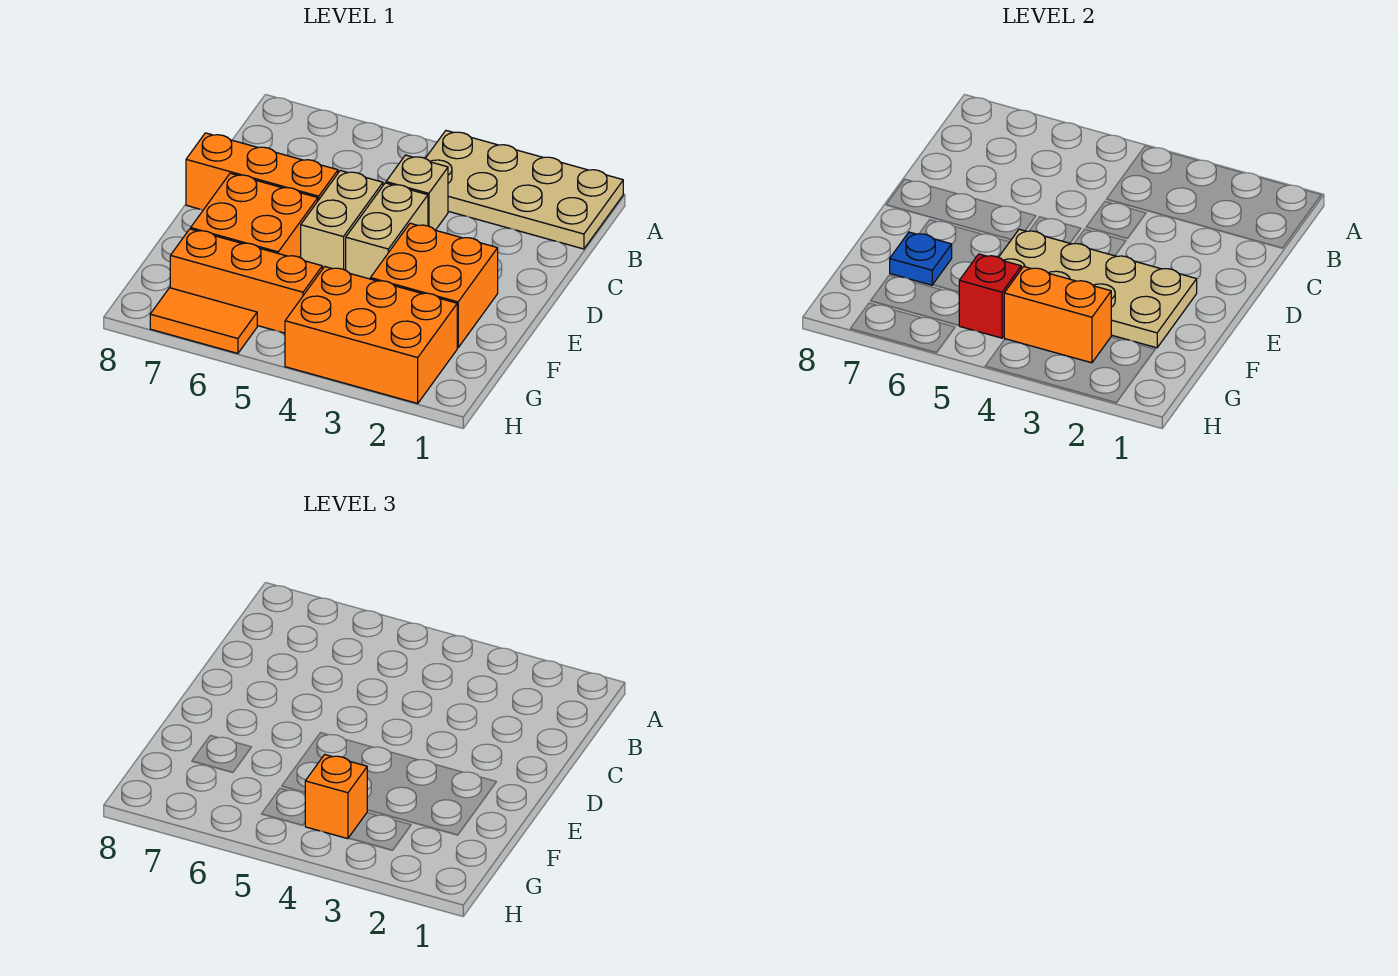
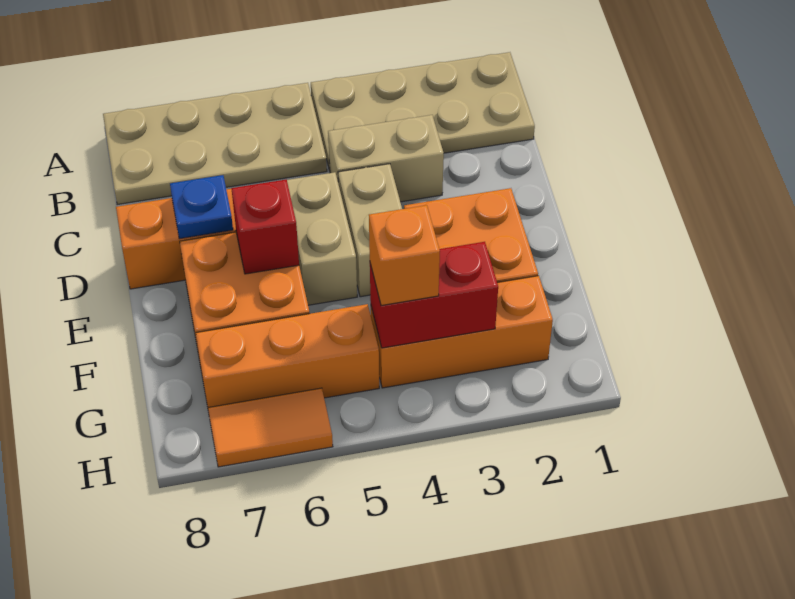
tan 1x1 brick [386,155,448,230] -> tan 1x2 brick [328,115,444,202]
tan 2x4 plate [999,229,1197,348] -> tan 2x4 plate moved to [103,83,327,205]
blue 1x1 plate [890,232,952,285] -> blue 1x1 plate moved to [170,175,233,239]
orange 2x3 brick [285,267,457,403] -> orange 1x3 brick [371,276,553,388]
orange 1x2 brick [1004,267,1111,363] -> red 1x2 brick [370,242,498,348]
red 1x1 brick [959,254,1021,338] -> red 1x1 brick moved to [231,180,299,274]

